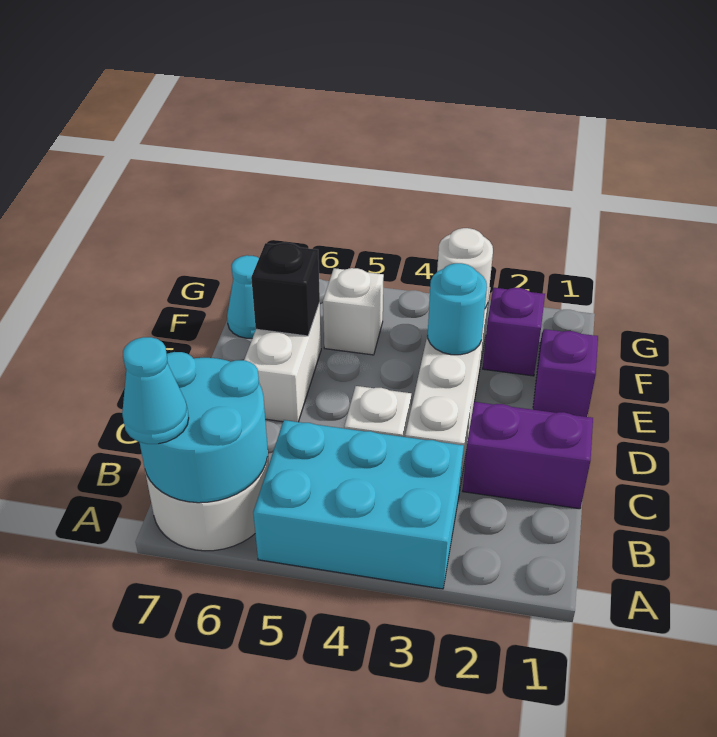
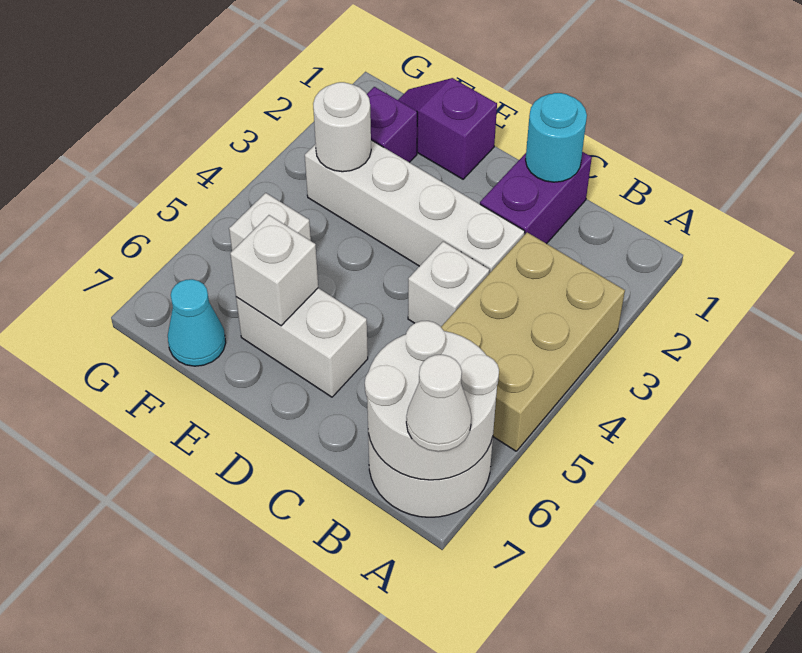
cyan 2x3 brick [253,420,464,589] -> tan 2x3 brick [441,232,625,451]
cyan 2x2 round brick [140,352,268,503] -> white 2x2 round brick [365,321,499,480]
cyan 1x1 cone [122,337,189,444] -> white 1x1 cone [406,355,471,452]
cyan 1x1 round brick [428,263,487,355] -> cyan 1x1 round brick moved to [526,93,587,182]
black 1x1 brick [251,243,320,336] -> white 1x1 brick [230,215,318,326]

